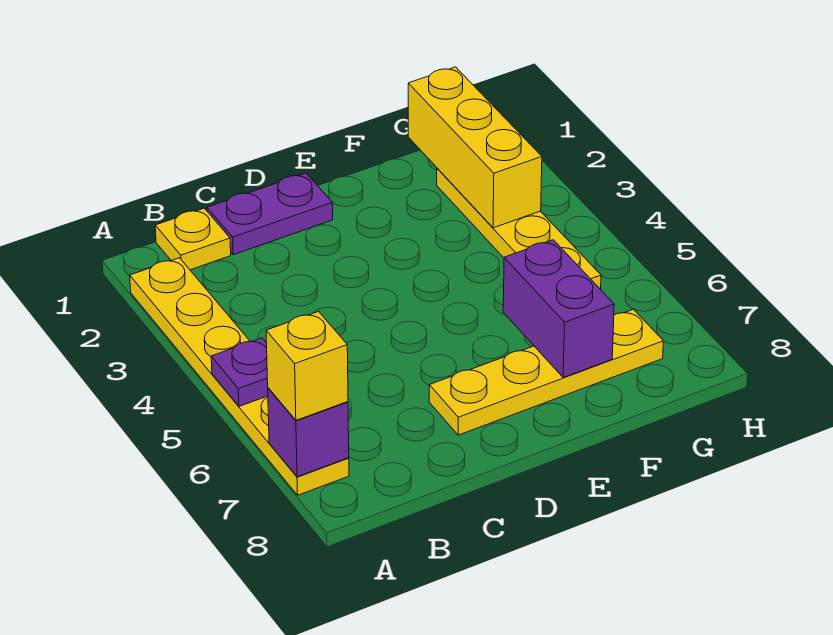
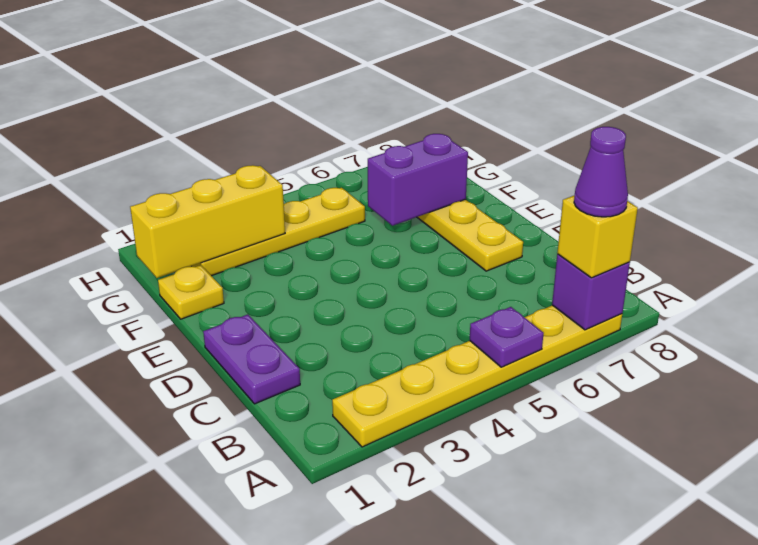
none -> purple 1x1 cone [574,127,628,217]
yellow 1x1 plate [155,208,231,270] -> yellow 1x1 plate moved to [158,265,224,319]

